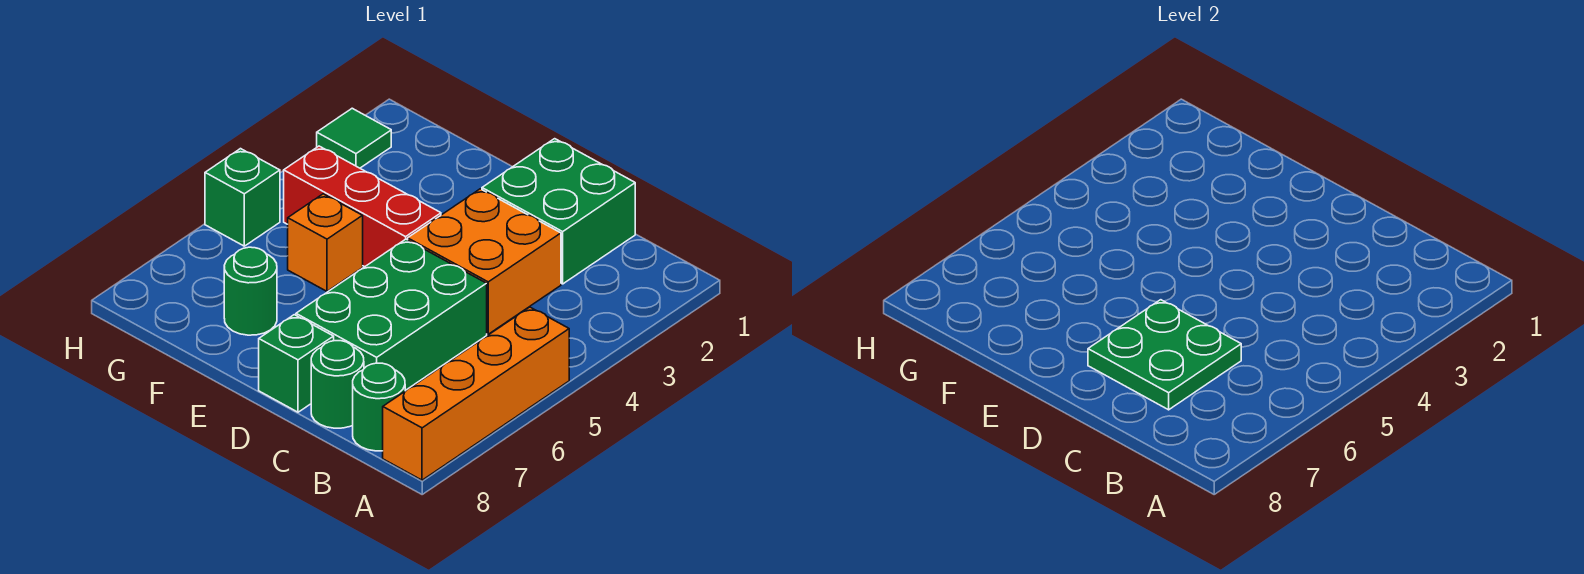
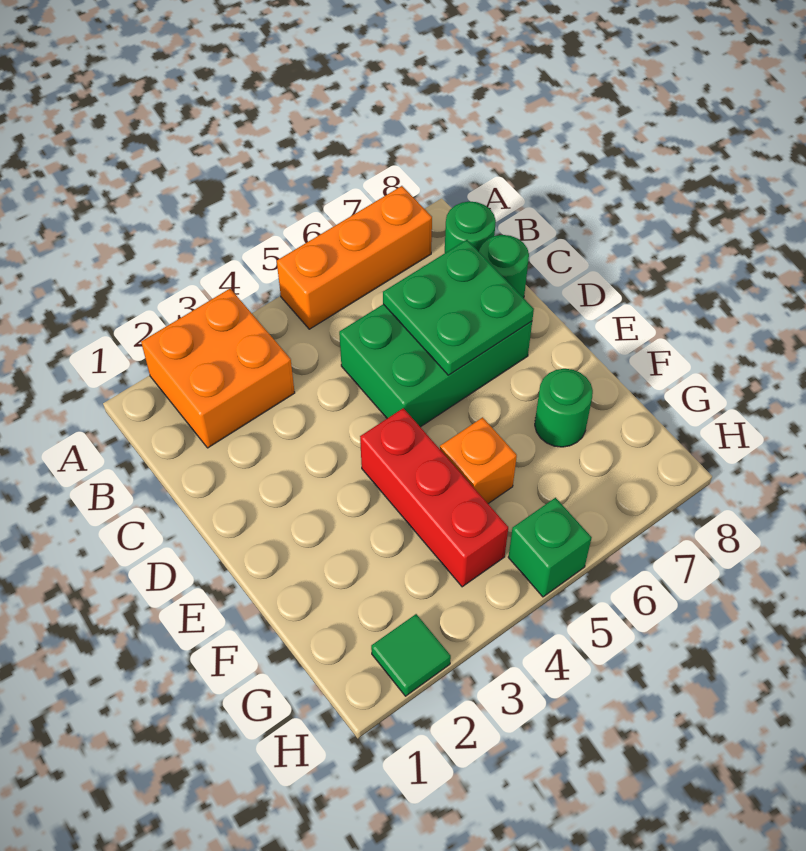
orange 1x4 brick [383,307,569,480] -> orange 1x3 brick [277,186,432,329]
green 2x2 brick [482,139,635,284] -> none
orange 2x2 brick [408,189,561,334] -> orange 2x2 brick moved to [141,289,295,448]
green 1x1 brick [259,315,334,412] -> none

